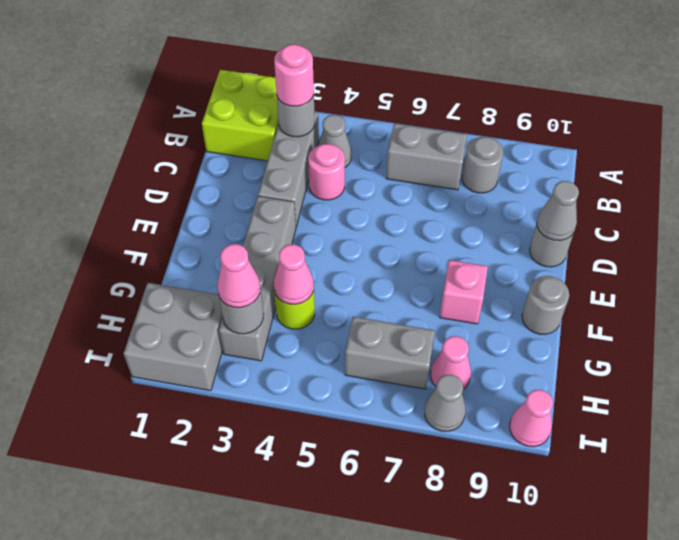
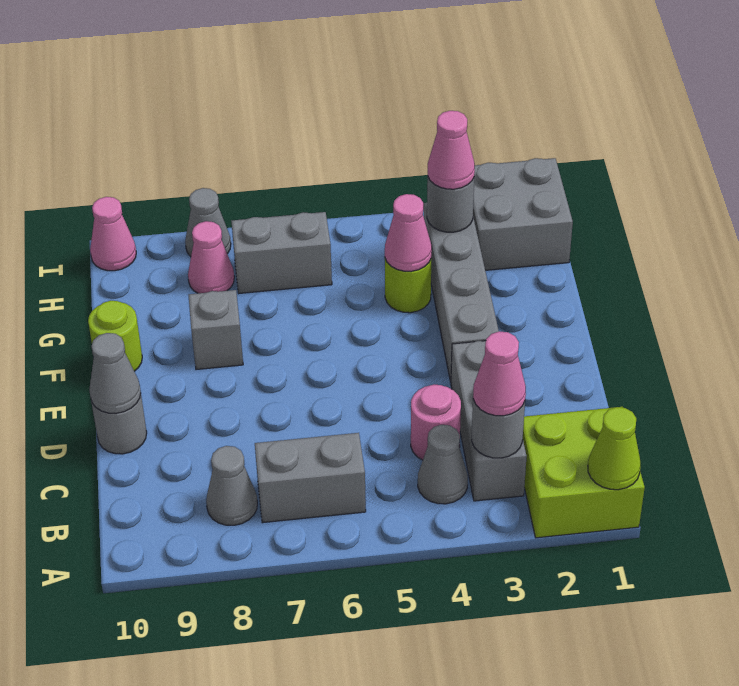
none -> lime 1x1 cone [588,407,641,490]
pink 1x1 round brick [274,44,314,106] -> pink 1x1 cone [473,331,526,416]
grey 1x1 round brick [462,137,503,193] -> grey 1x1 cone [206,446,257,525]
pink 1x1 brick [440,260,488,324] -> grey 1x1 brick [189,290,243,370]
grey 1x1 round brick [522,276,569,334] -> lime 1x1 round brick [88,301,142,371]

